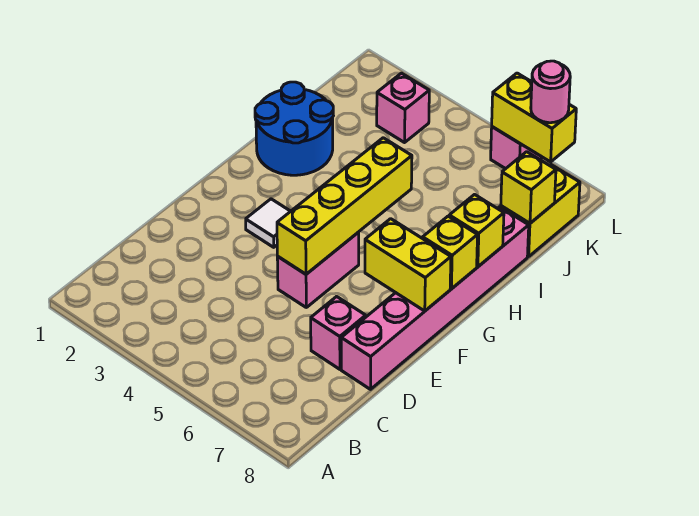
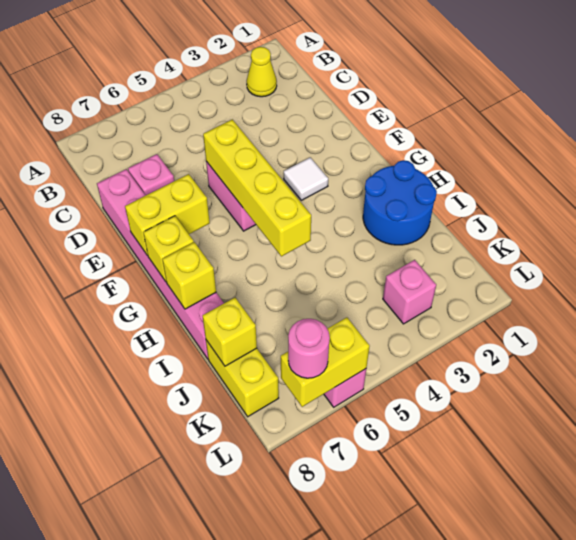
none -> yellow 1x1 cone [247,47,277,97]

